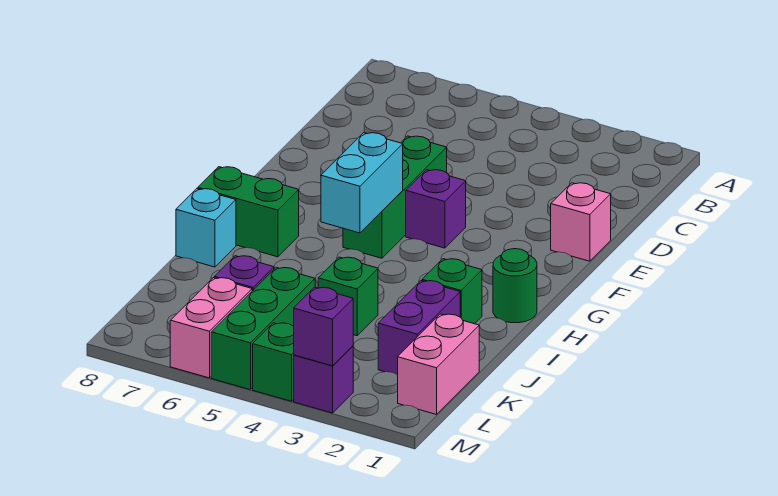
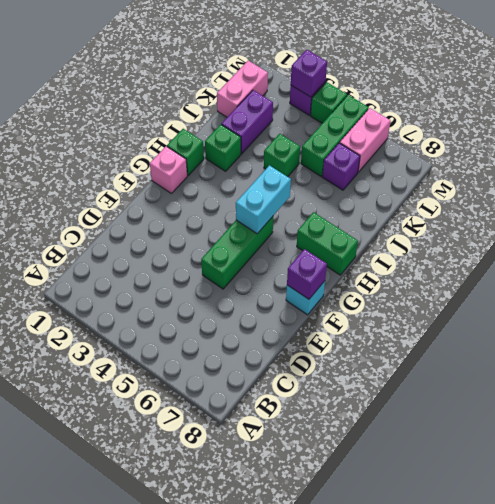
pink 1x1 brick [551,183,611,261] -> pink 1x1 brick moved to [150,146,187,193]
purple 1x1 brick [406,170,466,248] -> purple 1x1 brick moved to [287,249,327,299]
green 1x1 round brick [493,249,537,323] -> green 1x1 brick [167,129,204,175]
cyan 1x1 brick [176,189,236,267] -> cyan 1x1 brick moved to [286,281,325,315]

